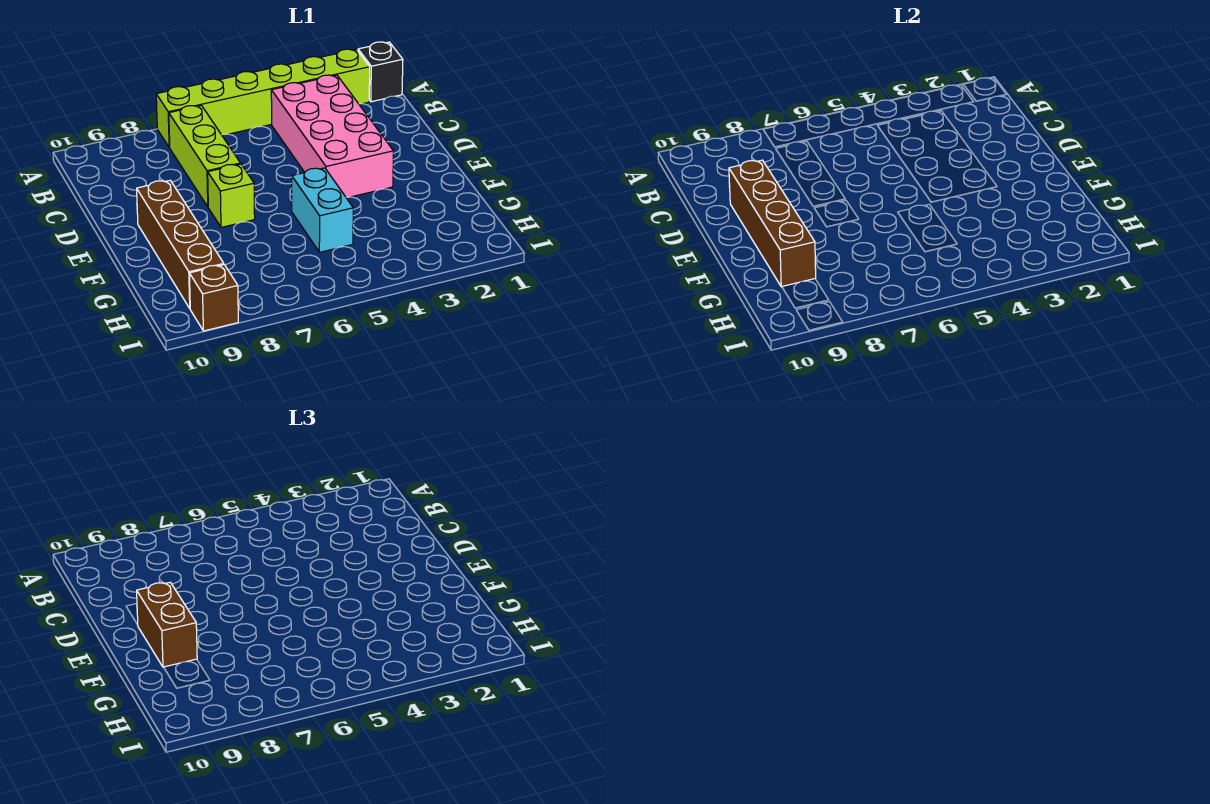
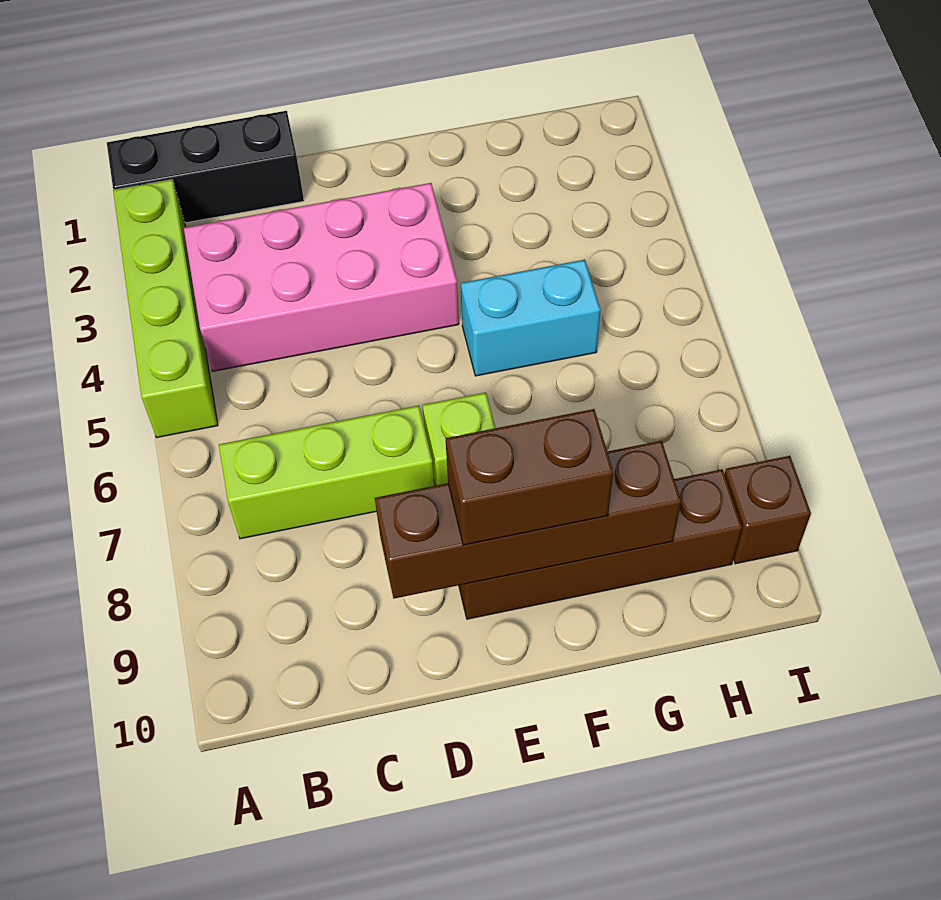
black 1x1 brick [358,42,403,102] -> black 1x3 brick [107,111,304,223]
lime 1x6 brick [156,49,370,147] -> lime 1x4 brick [113,179,218,437]

